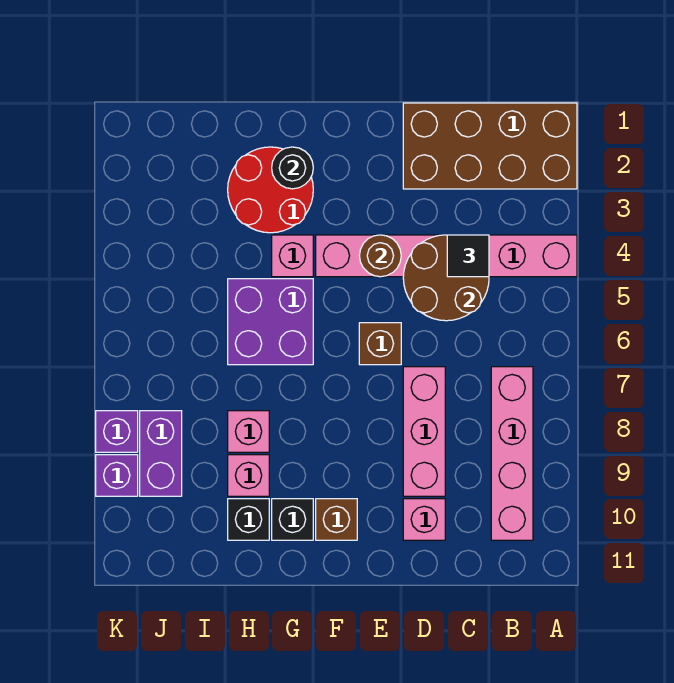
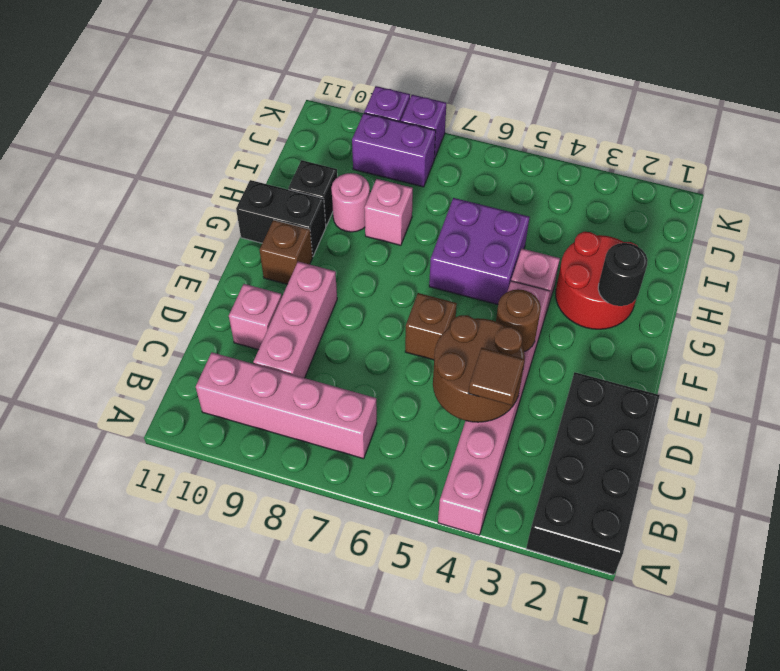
brown 2x4 brick [403,103,577,189] -> black 2x4 brick [526,372,660,575]
black 1x1 tile [447,235,489,277] -> brown 1x1 tile [468,348,525,405]
pink 1x3 brick [403,367,445,496] -> pink 1x3 brick turned to [253,262,337,378]
black 1x1 brick [272,499,313,540] -> black 1x2 brick [236,180,326,256]
pink 1x1 brick [228,455,269,496] -> pink 1x1 round brick [331,173,370,232]

